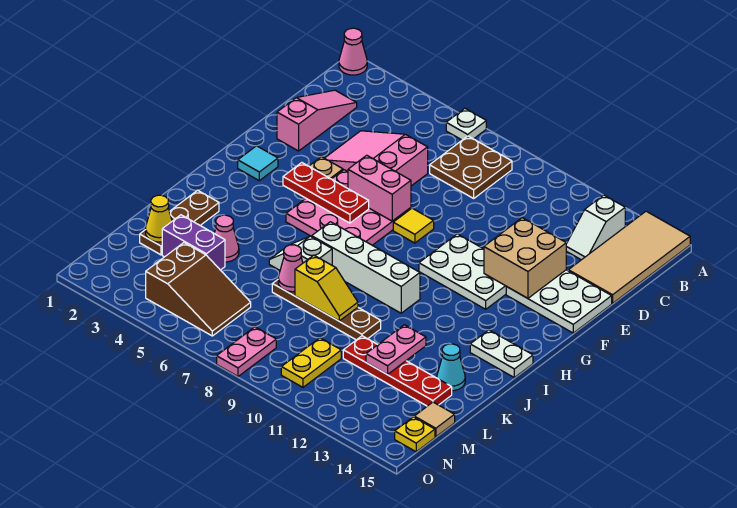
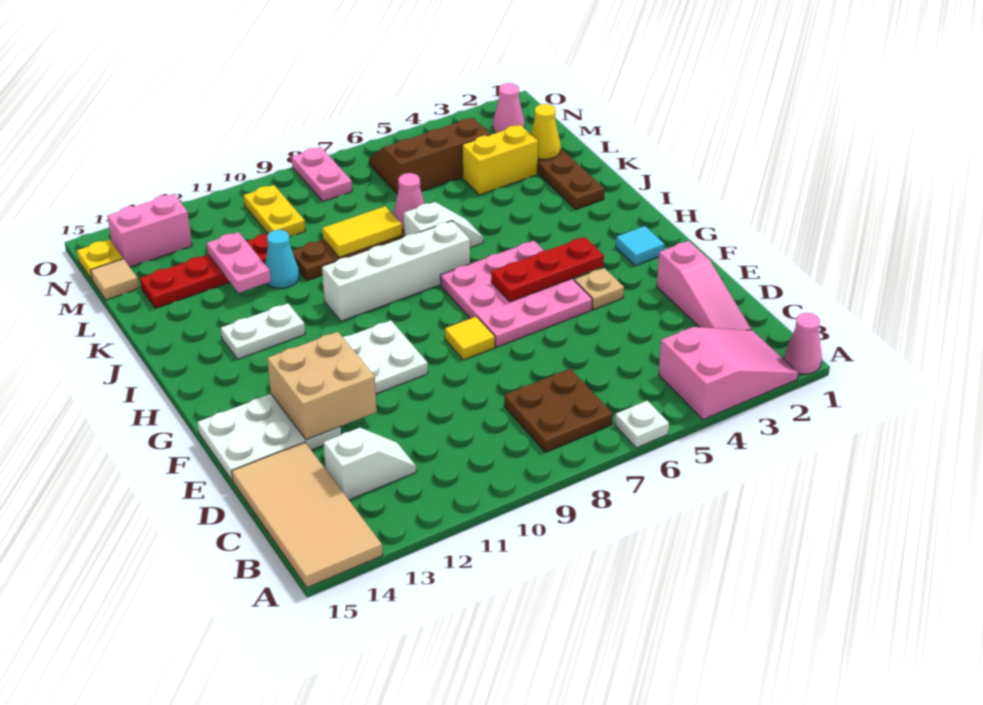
white 1x2 slope [566,195,625,260] -> white 1x2 slope turned to [324,428,416,500]
pink 2x3 slope [325,131,428,186] -> pink 2x3 slope moved to [659,327,798,419]
pink 1x2 brick [348,155,411,221] -> pink 1x2 brick moved to [108,194,192,267]
white 1x2 plate [470,330,533,378] -> white 1x2 plate moved to [221,303,305,359]
pink 1x1 cone [214,215,239,262] -> pink 1x1 cone moved to [493,83,525,133]
yellow 1x2 slope [295,255,358,321] -> yellow 1x2 tile [322,206,402,257]
cyan 1x1 cone [437,344,465,391] -> cyan 1x1 cone moved to [265,230,299,288]
purple 1x2 brick [162,215,225,270] -> yellow 1x2 brick [462,125,538,195]
brown 2x3 slope [146,243,251,336] -> brown 2x3 slope turned to [369,118,490,194]

